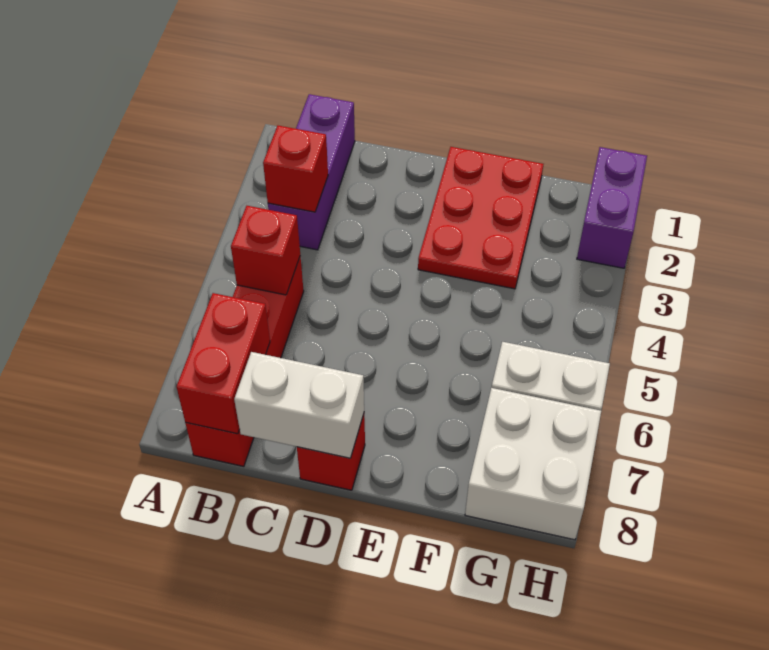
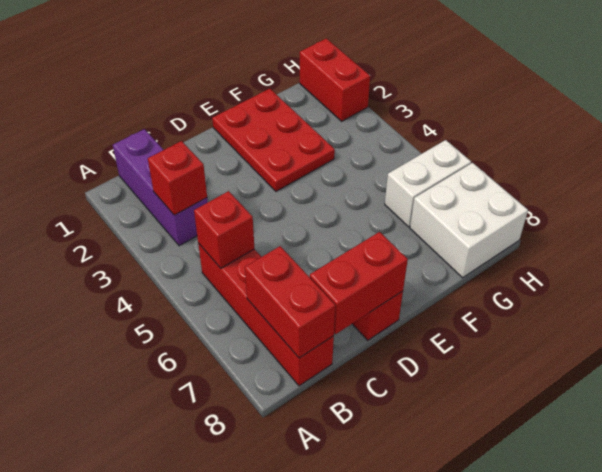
white 1x2 brick [234,352,364,458] -> red 1x2 brick [310,232,408,334]
purple 1x2 brick [577,147,647,268] -> red 1x2 brick [300,38,370,121]

